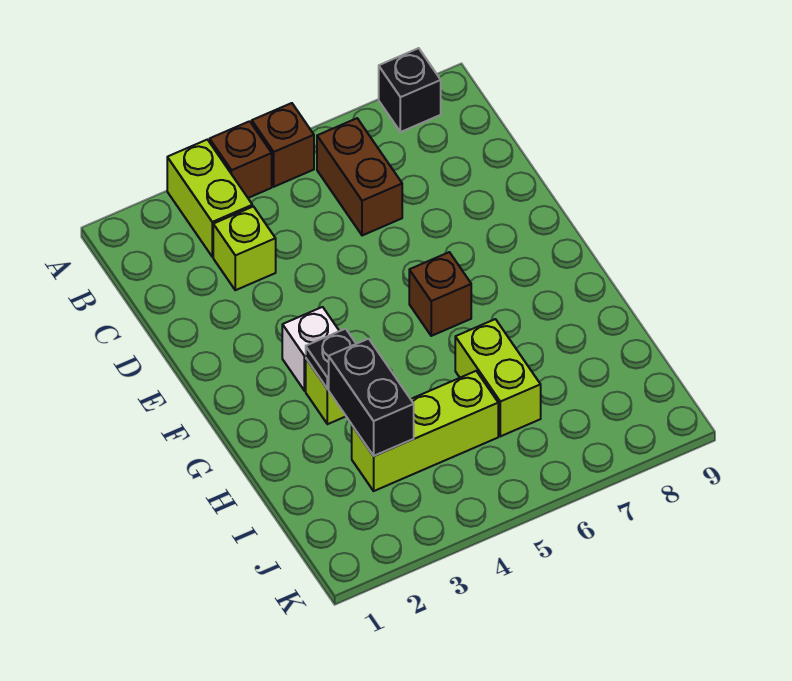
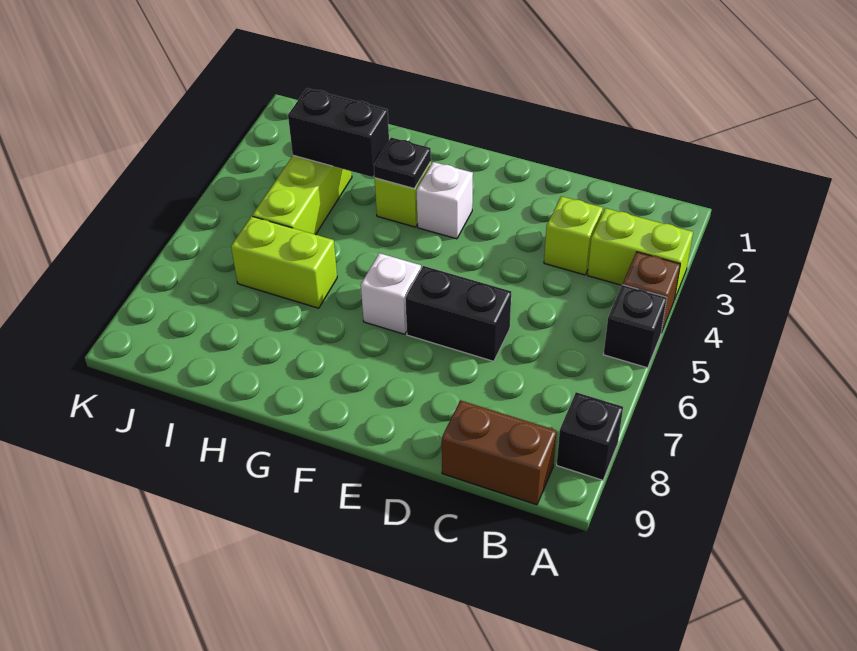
brown 1x1 brick [252,103,314,187] -> black 1x1 brick [603,285,667,368]
brown 1x2 brick [317,118,402,236] -> brown 1x2 brick moved to [442,400,557,505]
none -> black 1x2 brick [405,266,511,361]
brown 1x1 brick [409,252,471,336] -> white 1x1 brick [361,253,421,334]

